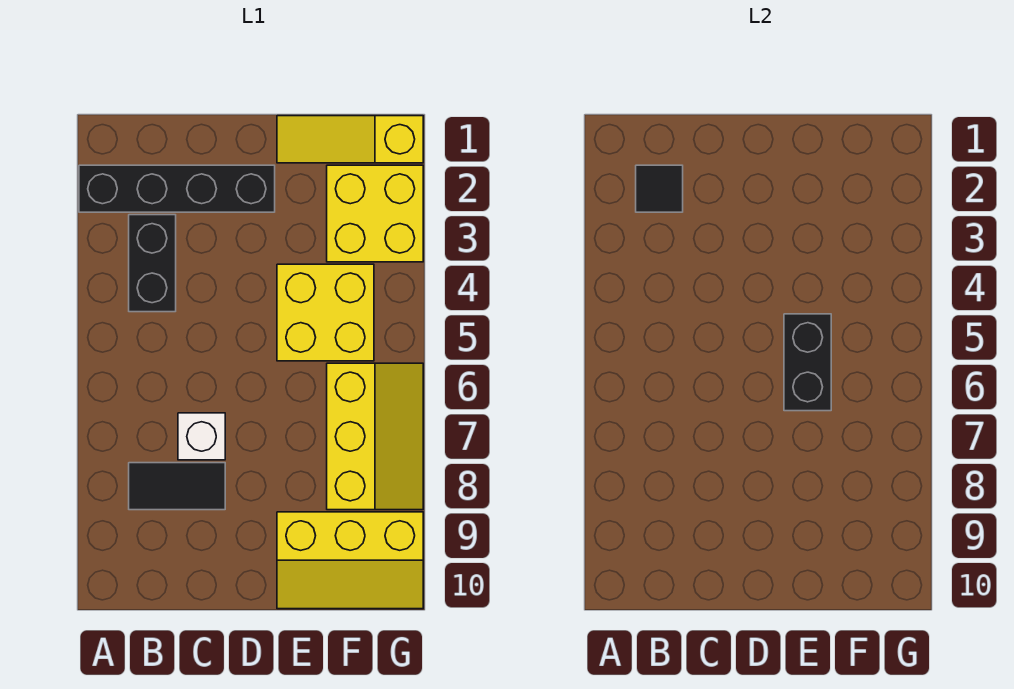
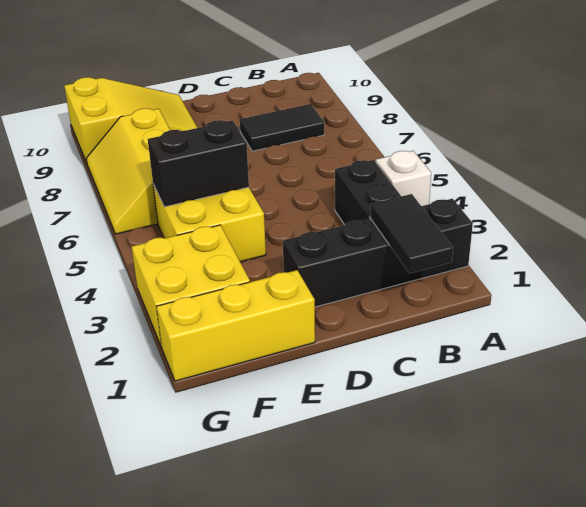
black 1x1 tile [636,165,683,212] -> black 1x2 tile [370,194,453,273]
white 1x1 brick [178,413,225,460] -> white 1x1 brick moved to [376,151,431,206]
yellow 1x3 slope [277,116,423,163] -> yellow 1x3 brick [156,270,315,381]
black 1x2 brick [784,314,831,411] -> black 1x2 brick turned to [148,120,249,207]
yellow 2x3 slope [277,512,423,609] -> yellow 2x3 slope turned to [64,77,197,163]

